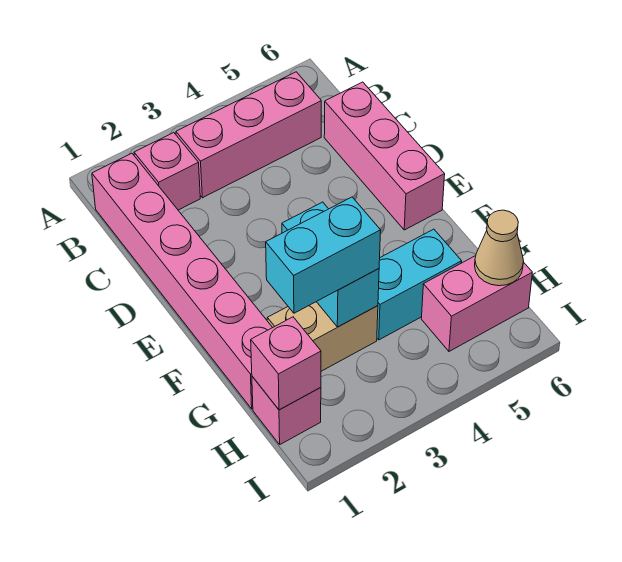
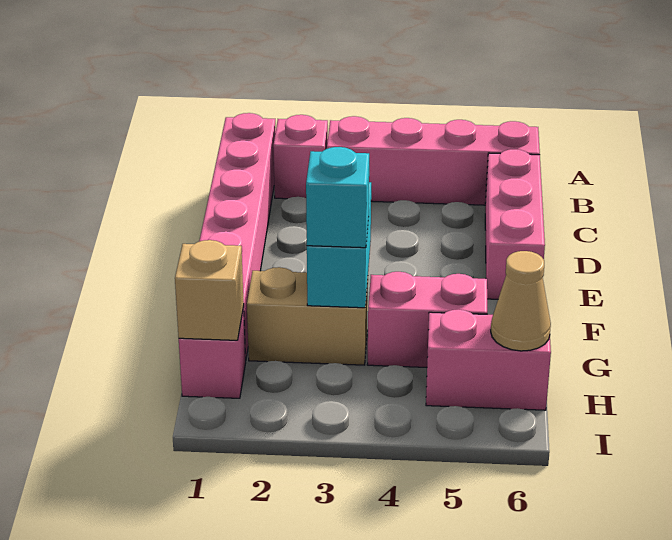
pink 1x3 brick [176,72,321,198] -> pink 1x4 brick [327,116,540,205]
cyan 1x2 brick [266,197,381,313] -> cyan 1x1 brick [306,147,369,248]
cyan 1x2 brick [377,229,462,340] -> pink 1x2 brick [367,272,487,367]
pink 1x1 brick [251,317,321,410] -> tan 1x1 brick [175,240,244,340]

